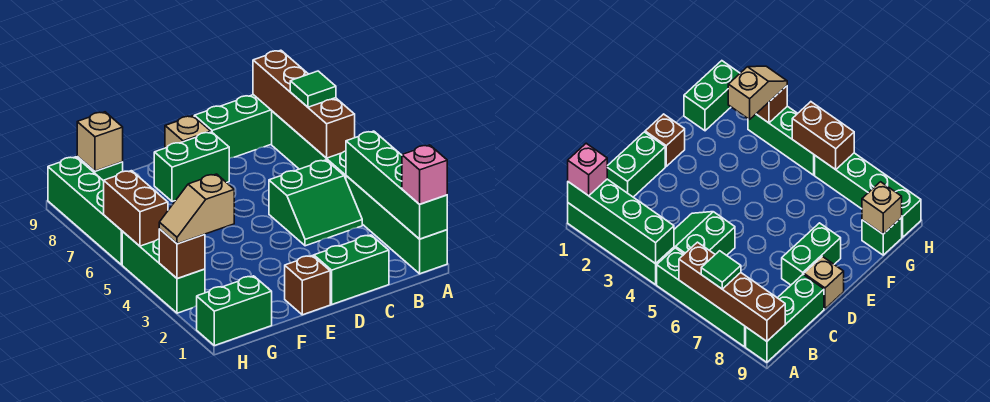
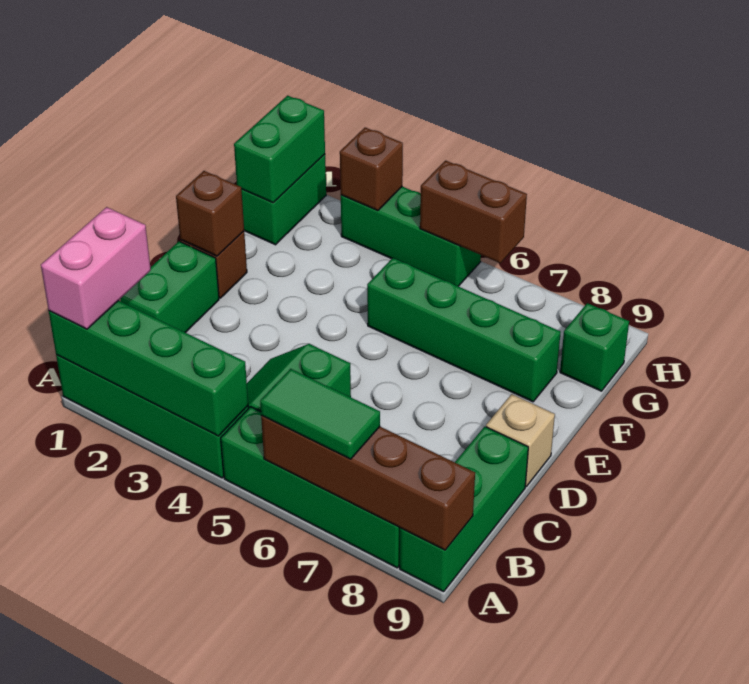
pink 1x1 brick [402,145,447,204] -> pink 1x2 brick [41,207,151,329]
green 1x1 tile [290,71,336,107] -> green 1x2 tile [260,369,380,459]
green 1x2 brick [154,132,229,202] -> green 1x2 brick moved to [234,96,325,203]
none -> brown 1x1 brick [176,171,244,256]
tan 1x2 slope [159,174,234,244] -> none
tan 1x1 brick [77,112,123,171] -> none
green 1x4 brick [48,157,122,265] -> green 1x4 brick moved to [367,258,561,402]

